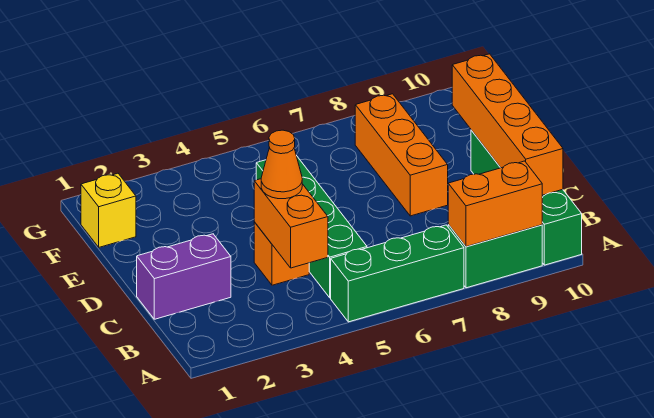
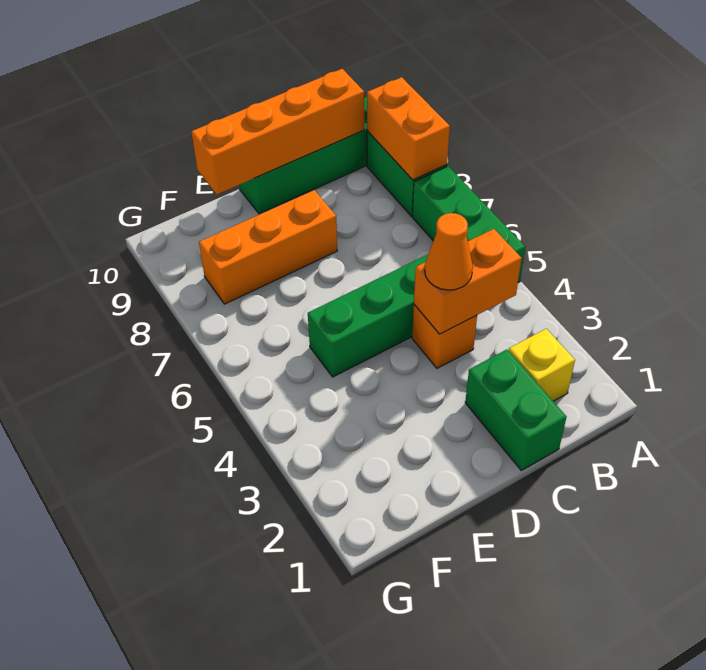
purple 1x2 brick [137,234,231,319] -> green 1x2 brick [465,350,566,470]
yellow 1x1 brick [81,173,136,247] -> yellow 1x1 brick moved to [509,329,575,401]

